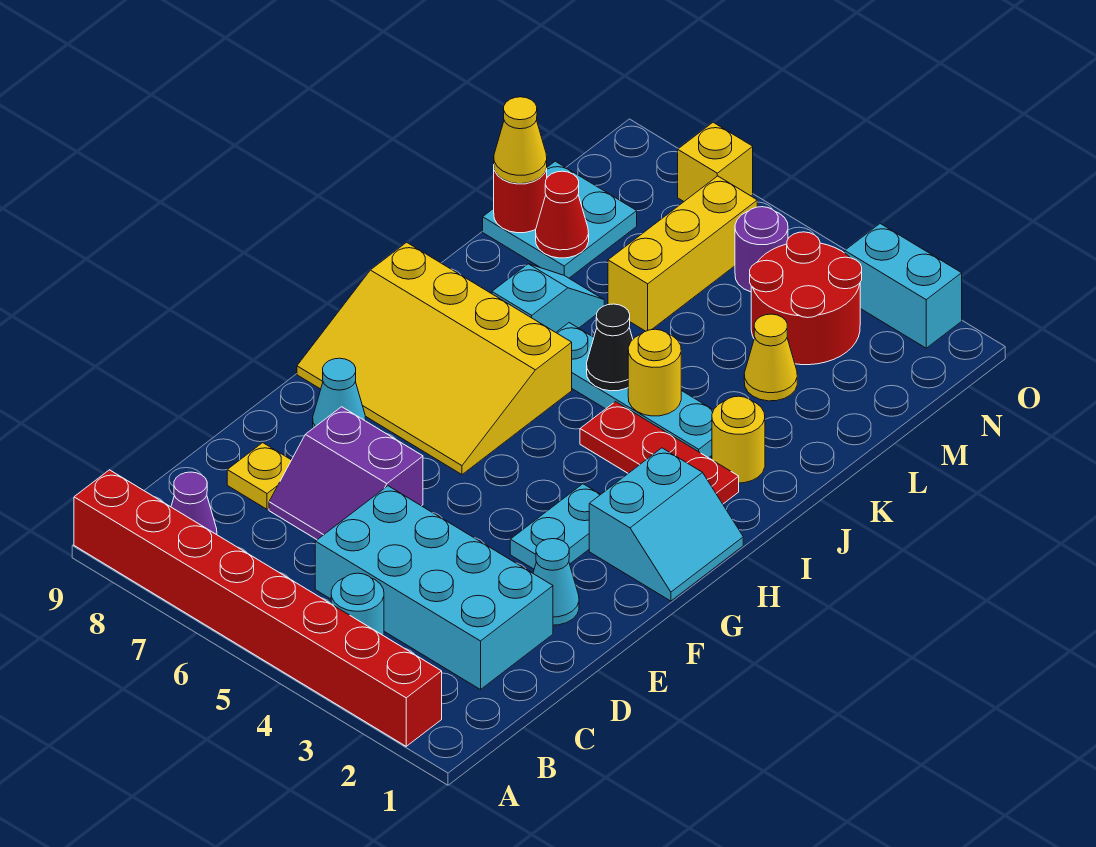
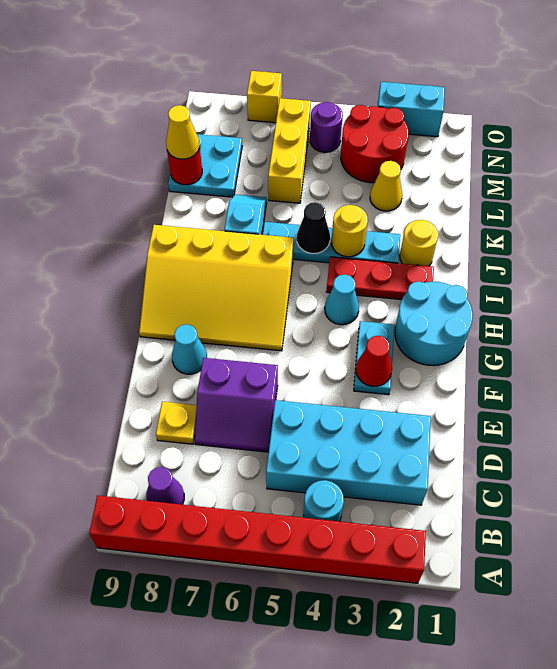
cyan 1x1 cone [533,539,579,625] -> cyan 1x1 cone moved to [325,274,359,325]
cyan 2x2 slope [589,448,743,601] -> cyan 2x2 round brick [395,281,473,366]
red 1x1 cone [536,171,589,258] -> red 1x1 cone moved to [356,336,392,386]

